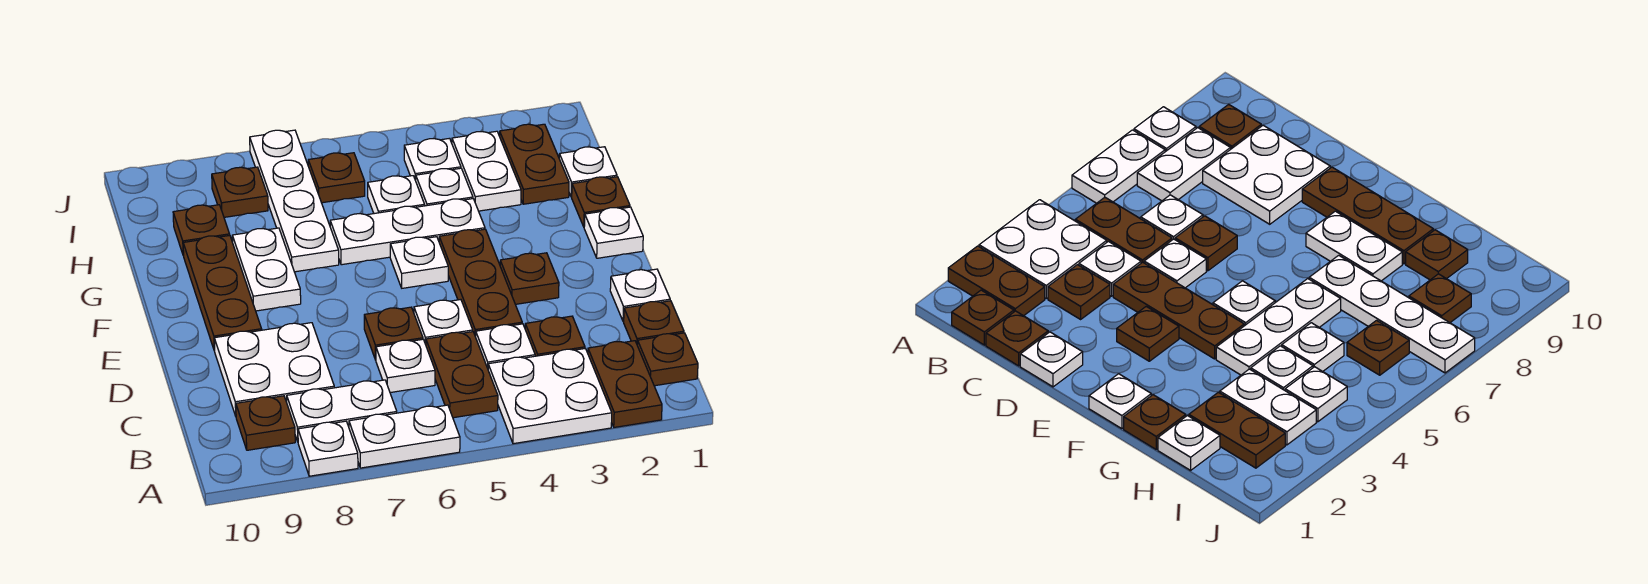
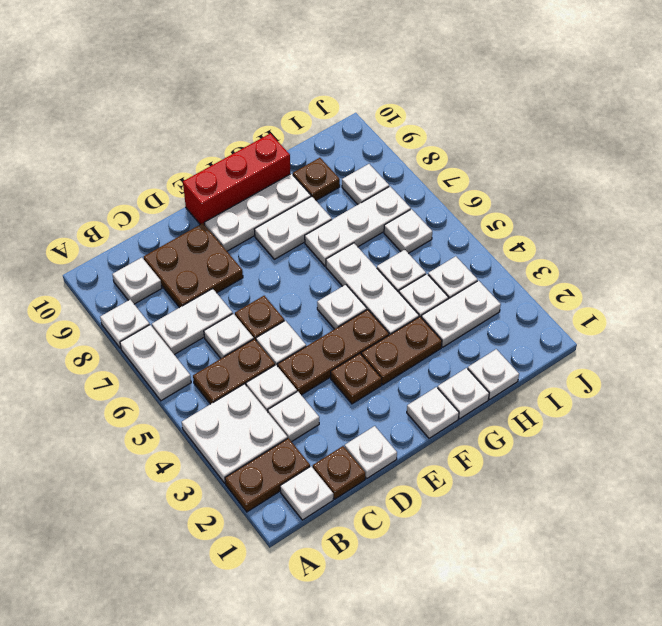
brown 1x1 plate [637,333,698,386] -> white 1x1 plate [280,466,333,520]
white 1x2 plate [287,380,397,441] -> white 1x2 plate turned to [152,289,233,355]
brown 1x1 plate [236,396,295,450] -> white 1x1 plate [112,258,162,304]
brown 1x1 plate [525,316,585,356] -> white 1x1 plate [268,391,319,442]
white 2x2 plate [214,323,334,416] -> brown 2x2 plate [144,223,243,308]
brown 1x3 plate [183,235,262,351] -> white 1x3 plate [205,174,311,251]
none -> red 1x3 brick [183,133,290,225]
brown 1x1 plate [572,177,630,227] -> white 1x1 plate [438,368,489,419]
white 1x4 plate [250,130,339,272] -> white 1x3 plate [305,186,411,266]
brown 1x2 plate [500,124,569,204] -> brown 1x2 plate moved to [361,317,442,385]
brown 1x1 plate [308,153,365,203] -> white 1x1 plate [384,209,432,253]
brown 1x1 plate [212,167,268,217] -> white 1x1 plate [342,164,389,204]

